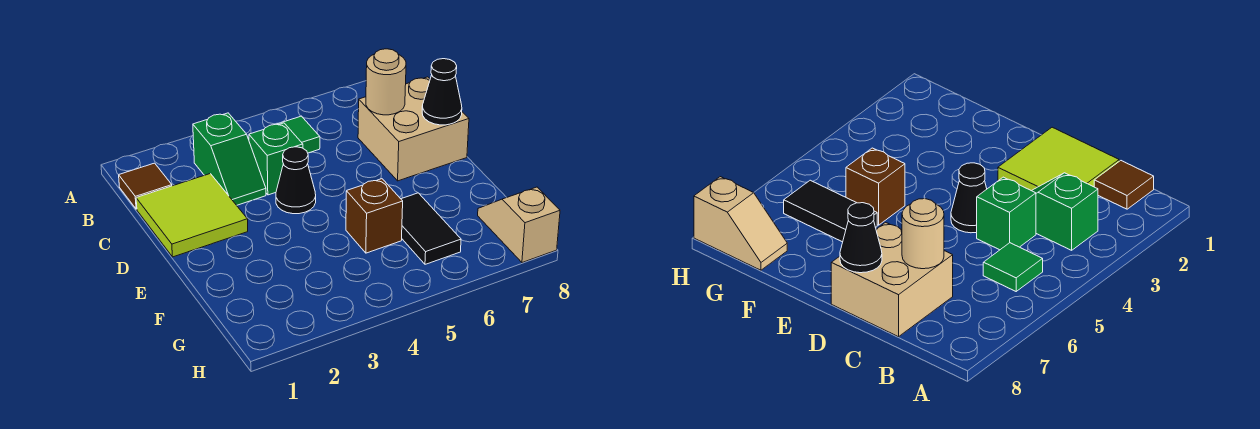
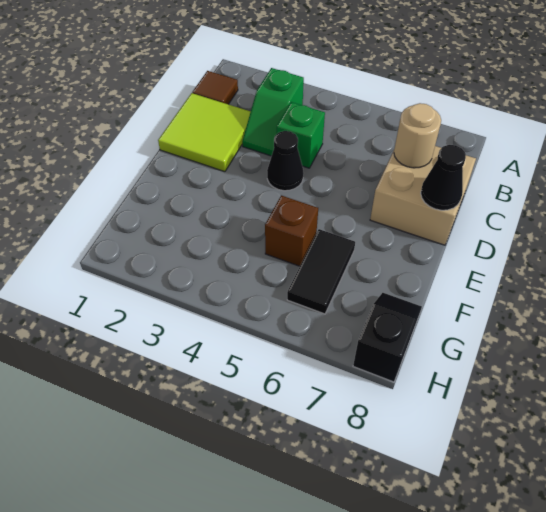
green 1x1 tile [277,116,320,153] -> none
tan 1x2 slope [478,187,560,263] -> black 1x2 slope [353,293,422,382]

